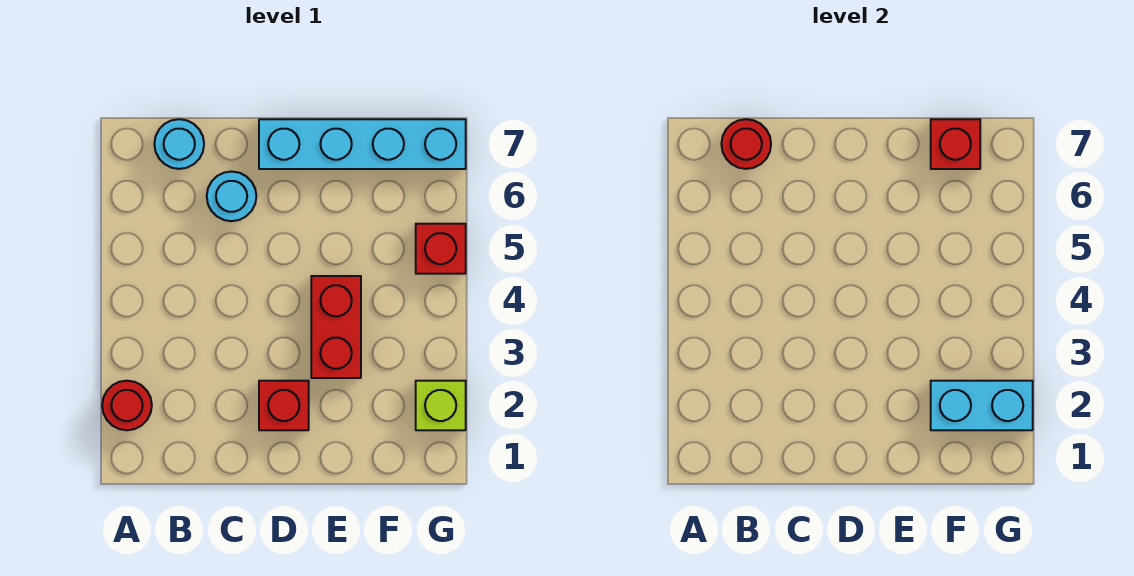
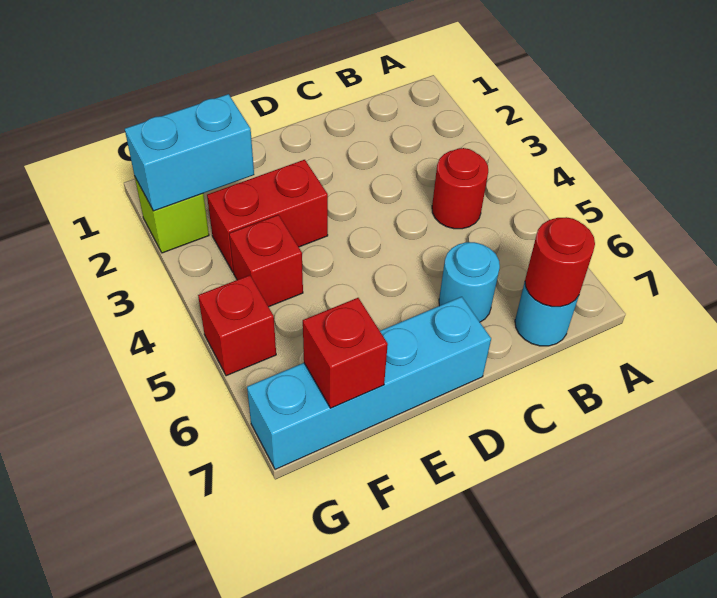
red 1x1 round brick [102,381,152,430] -> red 1x1 round brick moved to [432,148,488,229]
red 1x1 brick [259,381,309,430] -> red 1x1 brick moved to [229,215,303,307]
red 1x2 brick [311,276,361,378] -> red 1x2 brick turned to [207,160,328,272]

